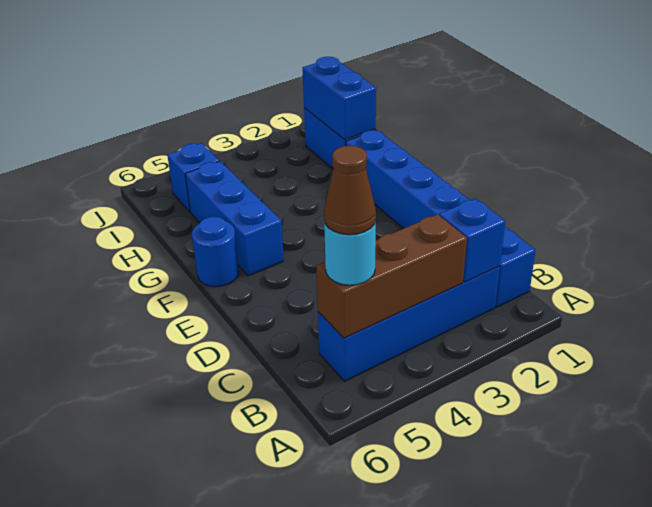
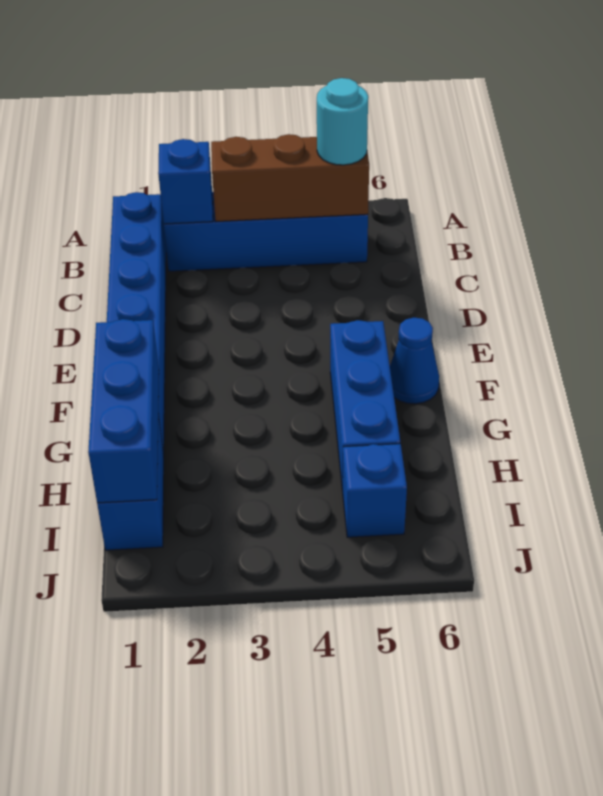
brown 1x1 cone [324,146,376,235] -> none
blue 1x1 round brick [192,217,239,287] -> blue 1x1 cone [390,317,439,404]
blue 1x2 brick [303,57,376,140] -> blue 1x3 brick [88,319,159,503]

